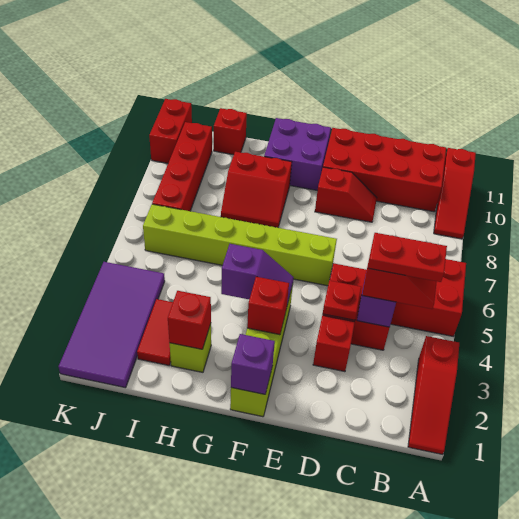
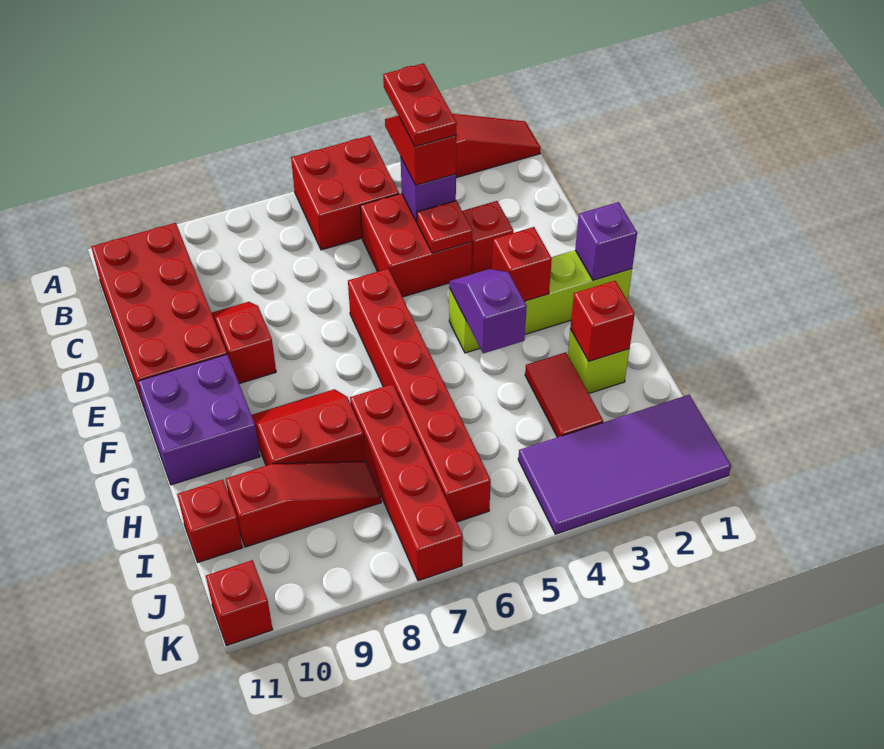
red 1x3 slope [434,148,476,239] -> red 1x3 slope moved to [226,461,382,547]
lime 1x6 brick [143,204,337,286] -> red 1x6 brick [348,269,491,522]
red 2x2 slope [221,152,292,228] -> red 2x2 slope turned to [252,389,365,466]
red 1x2 tile [137,299,173,365] -> red 1x2 tile turned to [525,352,603,437]
red 1x4 brick [152,122,212,211] -> red 1x4 brick turned to [350,384,463,581]
red 1x2 brick [149,99,192,163] -> red 1x1 brick [206,560,273,646]

